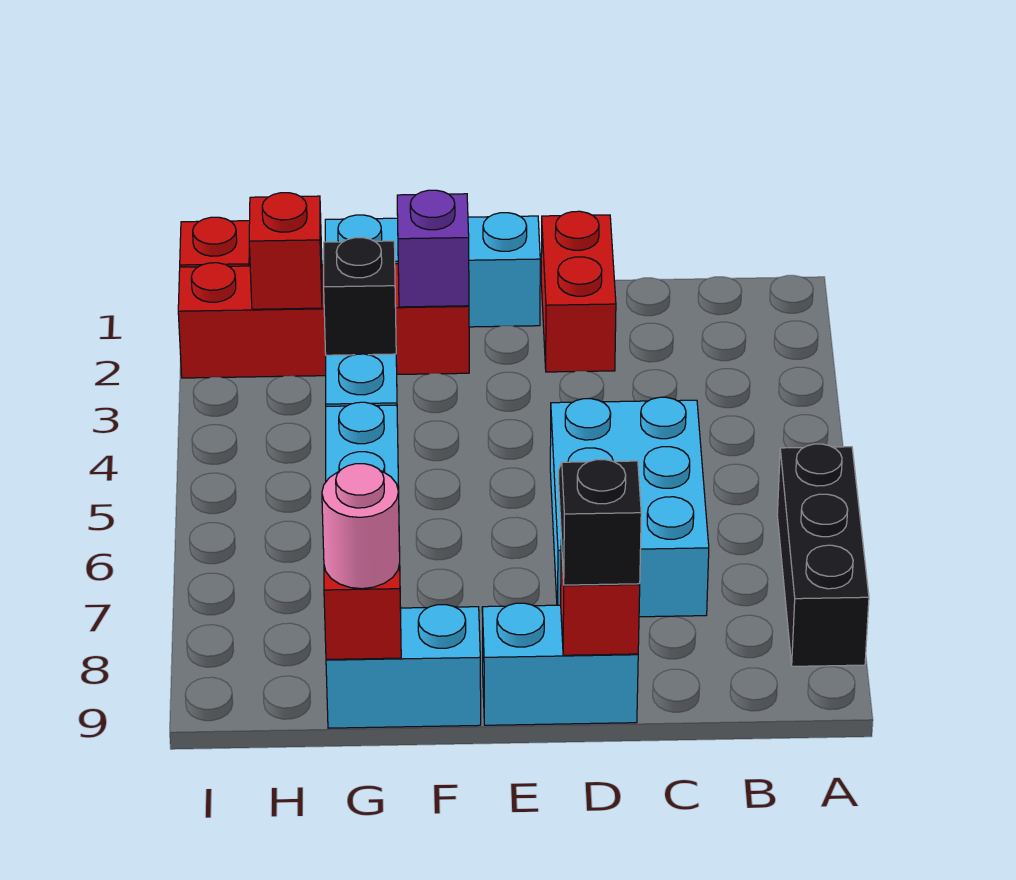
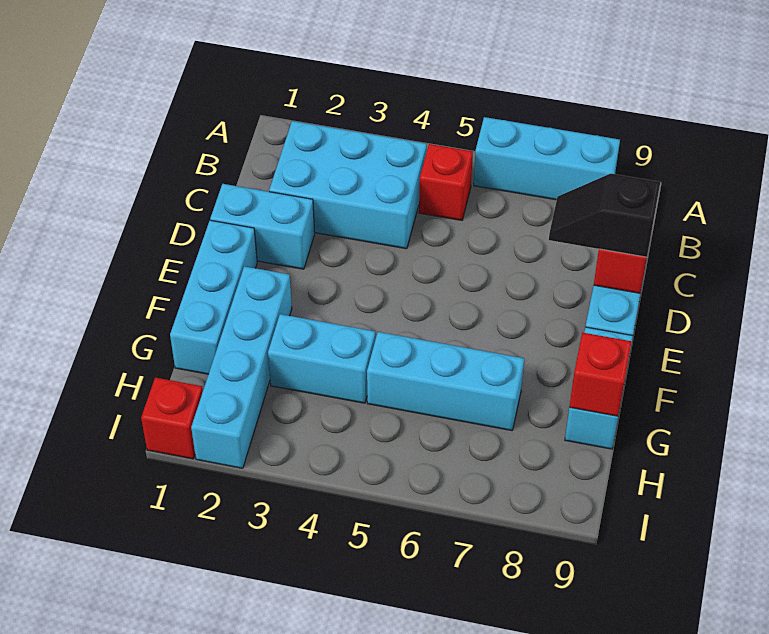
black 1x3 brick [777,444,869,666] -> cyan 1x3 brick [474,117,620,200]
cyan 2x3 brick [550,397,709,617] -> cyan 2x3 brick moved to [269,121,427,249]
red 1x2 brick [541,211,616,372] -> cyan 1x2 brick [210,184,315,269]
red 1x4 brick [178,263,469,378] -> cyan 1x4 brick [191,266,292,468]
purple 1x1 brick [397,190,469,307] -> none
black 1x1 brick [324,238,396,355] -> none
pink 1x1 round brick [322,464,400,589] -> none
red 1x1 brick [249,193,322,309] -> red 1x1 brick moved to [419,144,473,220]

